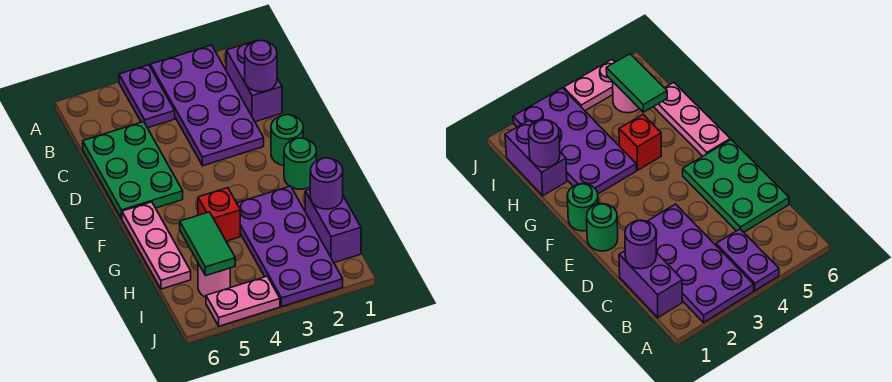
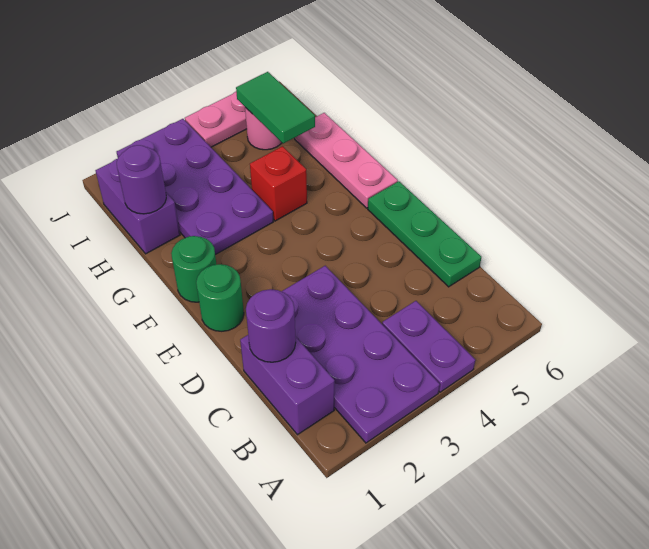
green 2x3 plate [83,122,183,219] -> green 1x3 plate [368,181,481,287]

